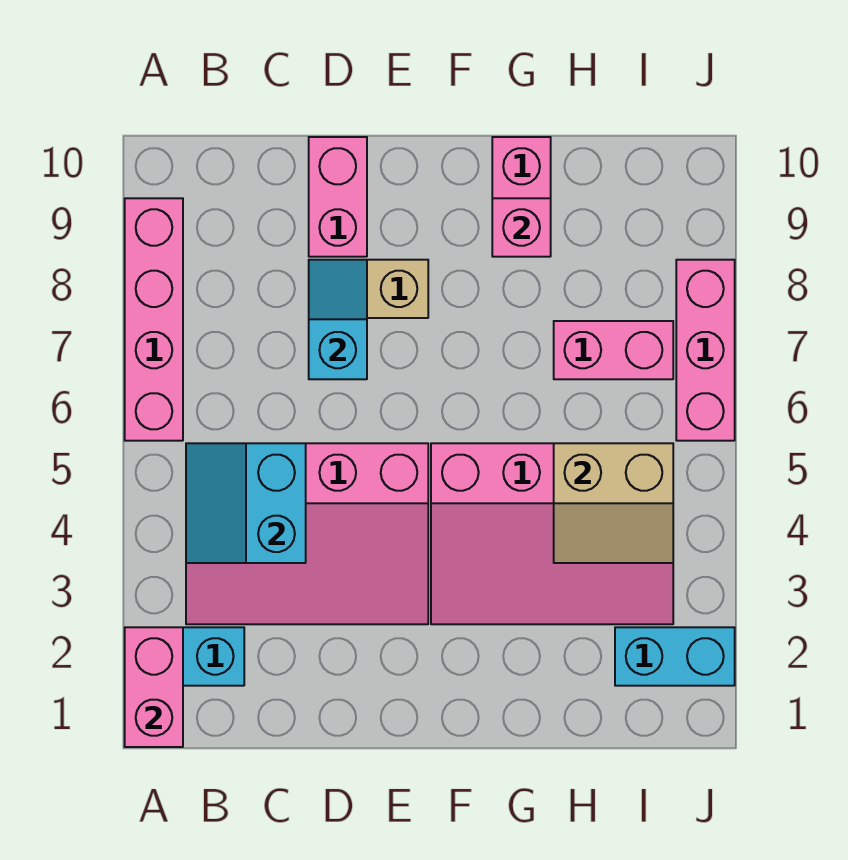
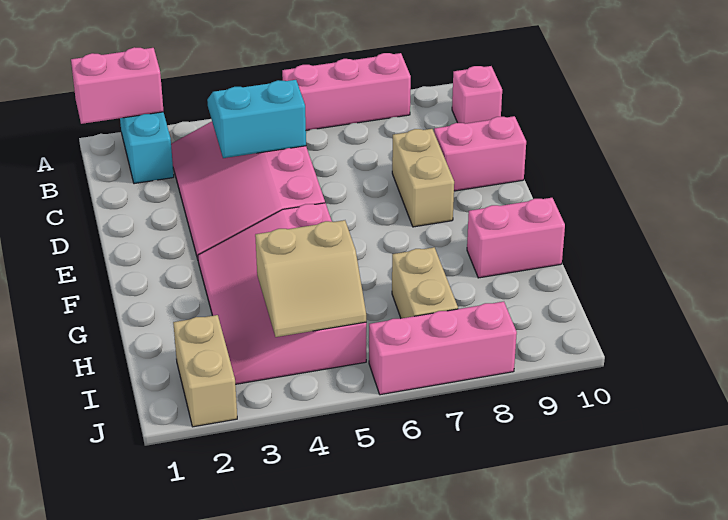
pink 1x4 brick [125,198,183,441] -> pink 1x3 brick [282,53,411,130]
cyan 1x2 slope [309,260,367,379] -> none
pink 1x1 brick [492,198,551,257] -> pink 1x1 brick moved to [452,66,502,124]
tan 2x2 slope [554,443,673,563] -> tan 2x2 slope turned to [255,220,366,337]
pink 1x2 brick [554,321,673,379] -> tan 1x2 brick [392,247,458,318]
cyan 1x2 brick [615,627,735,686] -> tan 1x2 brick [173,315,237,427]

